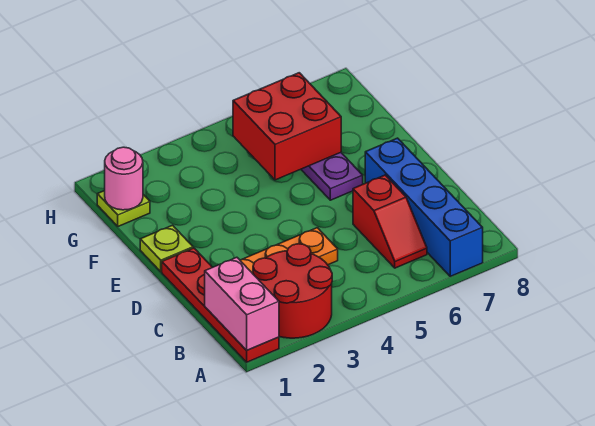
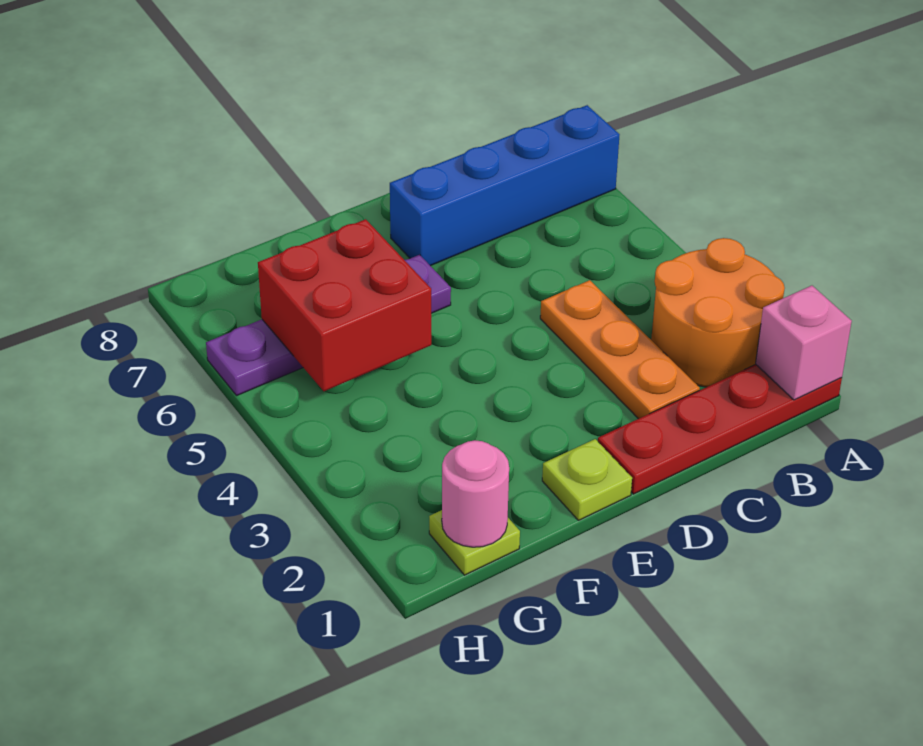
pink 1x2 brick [205,257,279,350] -> pink 1x1 brick [756,286,852,400]
red 2x2 round brick [253,244,332,338] -> orange 2x2 round brick [651,238,785,387]
red 1x2 slope [353,175,427,268] -> none

